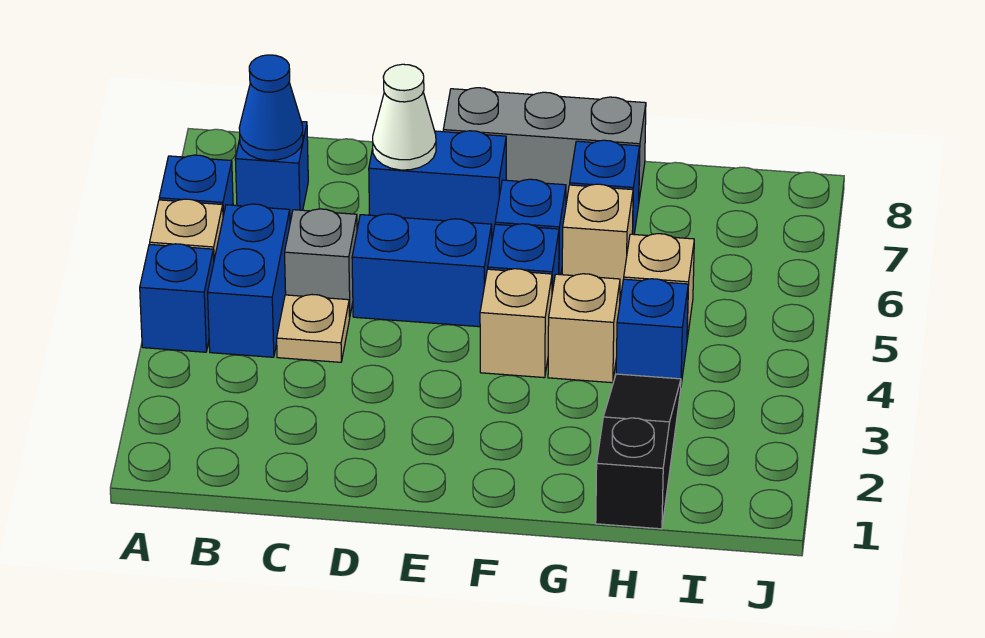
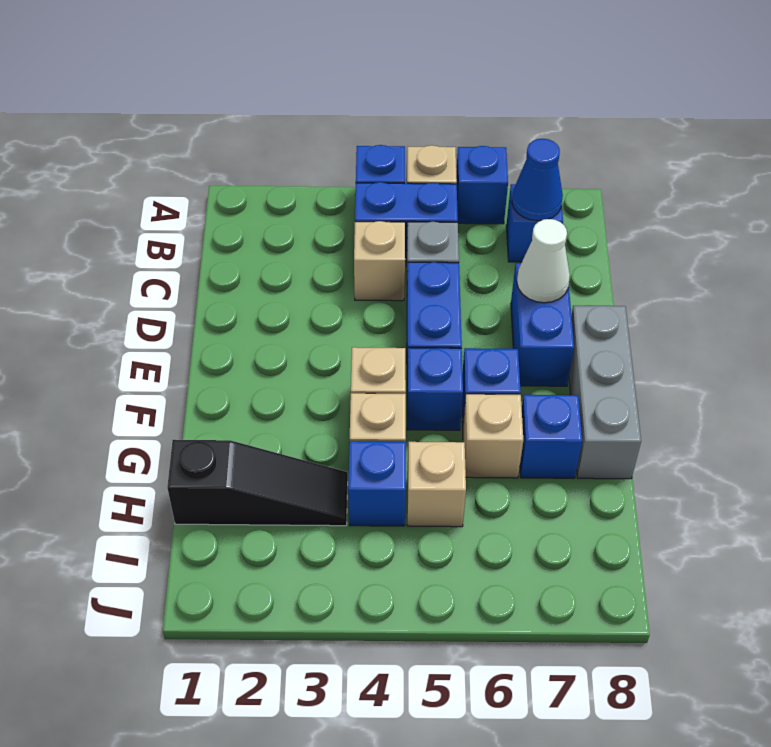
tan 1x1 plate [277,295,350,362] -> tan 1x1 brick [354,221,405,301]

